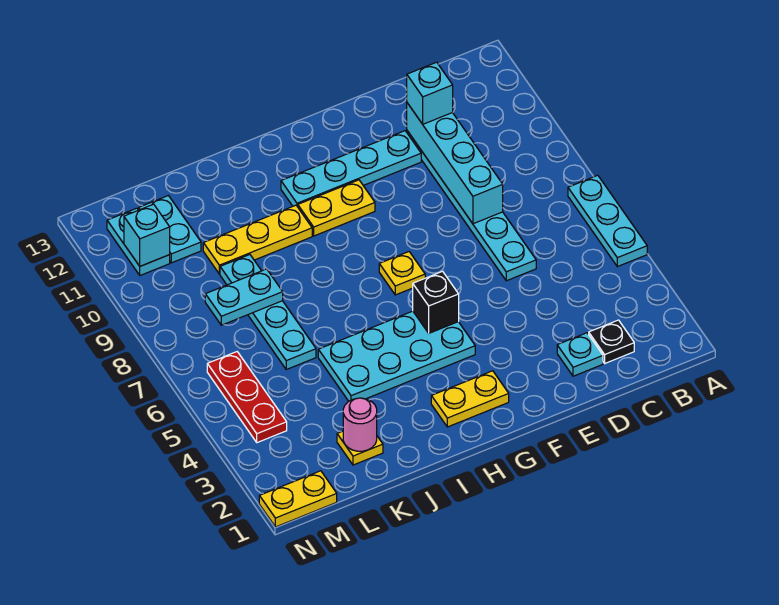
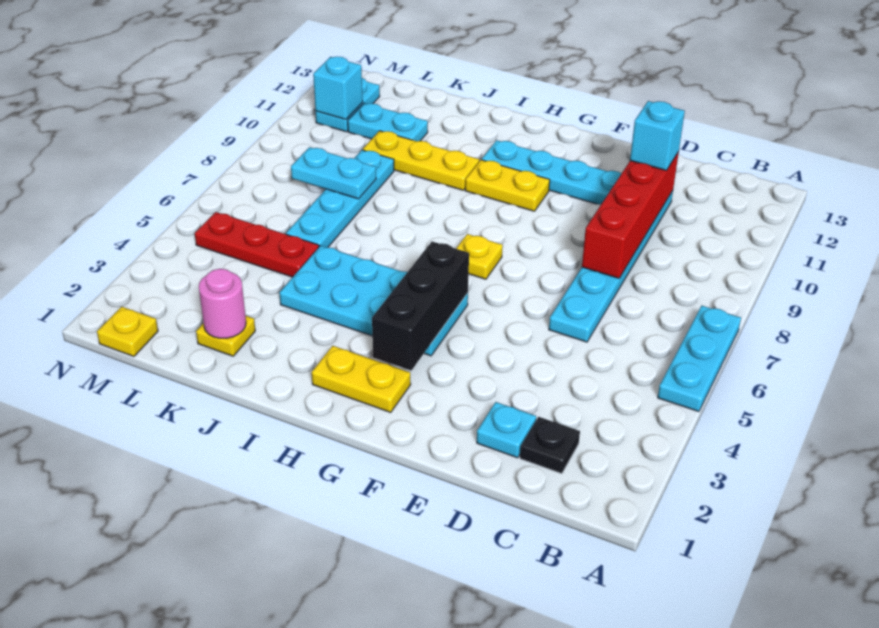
cyan 1x4 brick [407,103,503,224] -> red 1x4 brick [582,152,679,278]
black 1x1 brick [413,271,459,333] -> black 1x3 brick [372,241,469,370]
cyan 1x2 plate [139,196,201,263] -> cyan 1x2 plate turned to [348,103,428,141]
yellow 1x2 plate [259,471,337,527] -> yellow 1x1 plate [97,307,158,356]
red 1x3 plate [207,352,287,443] -> red 1x3 plate turned to [195,212,319,277]

